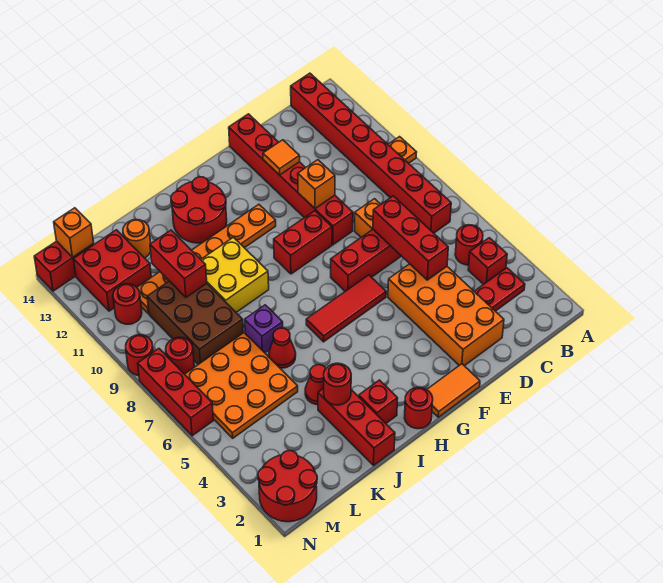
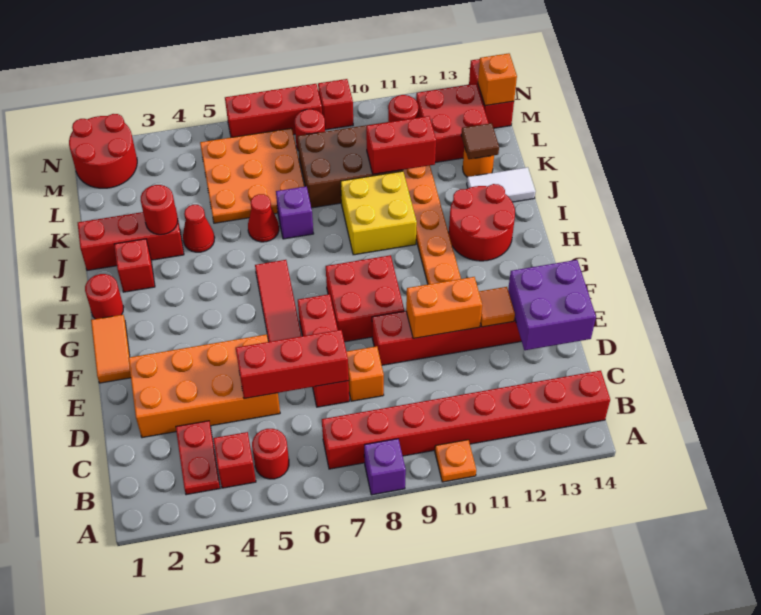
none -> purple 1x1 brick [364,439,406,495]
none -> purple 2x2 brick [508,260,596,350]
orange 1x1 brick [298,160,335,208] -> orange 1x2 brick [406,277,482,339]
red 1x2 brick [274,211,332,274] -> red 2x2 brick [326,255,404,342]
none -> white 1x2 tile [467,167,536,202]
none -> brown 1x1 tile [461,123,499,159]
red 1x1 round brick [126,335,153,376] -> red 1x1 brick [318,79,353,130]

